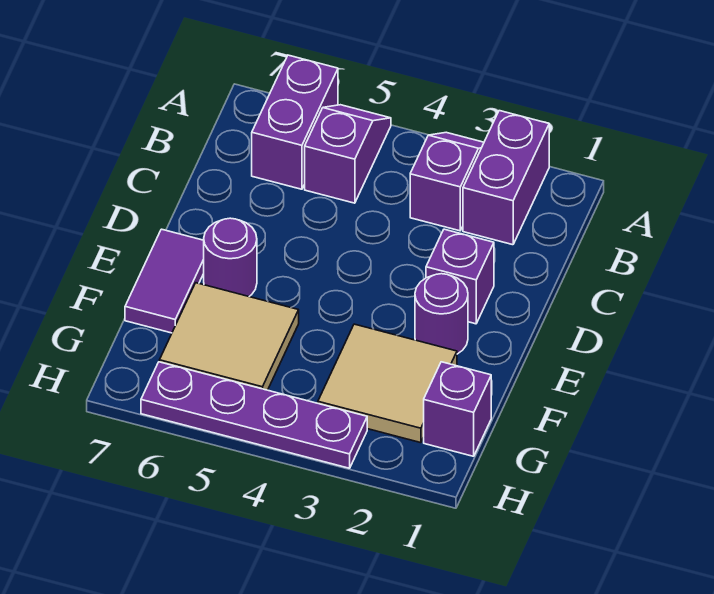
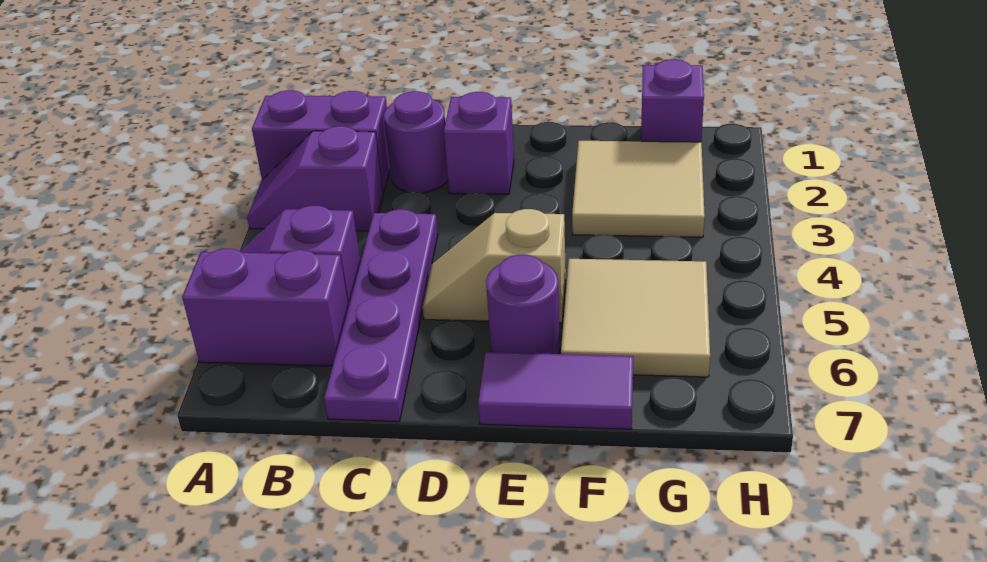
none -> tan 1x2 slope [423,209,566,323]
purple 1x1 round brick [415,274,468,354] -> purple 1x1 round brick moved to [384,91,448,193]
purple 1x4 plate [141,362,367,468] -> purple 1x4 plate moved to [324,209,438,422]

